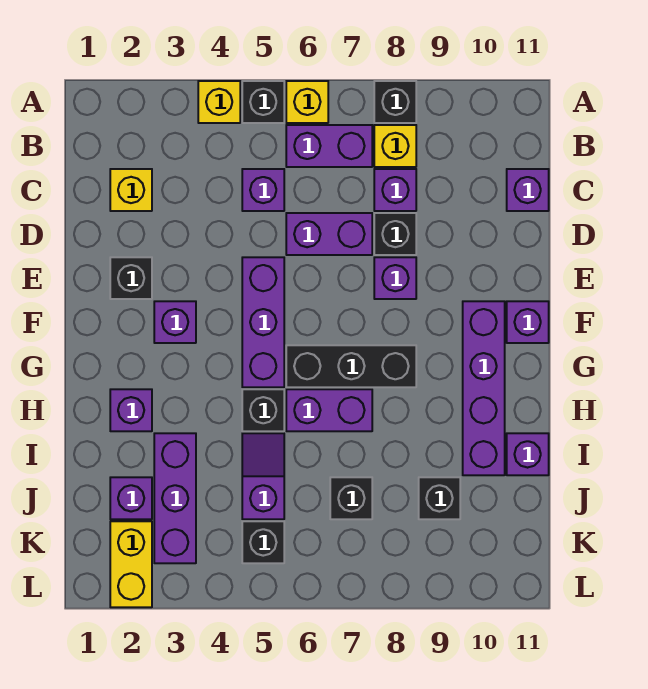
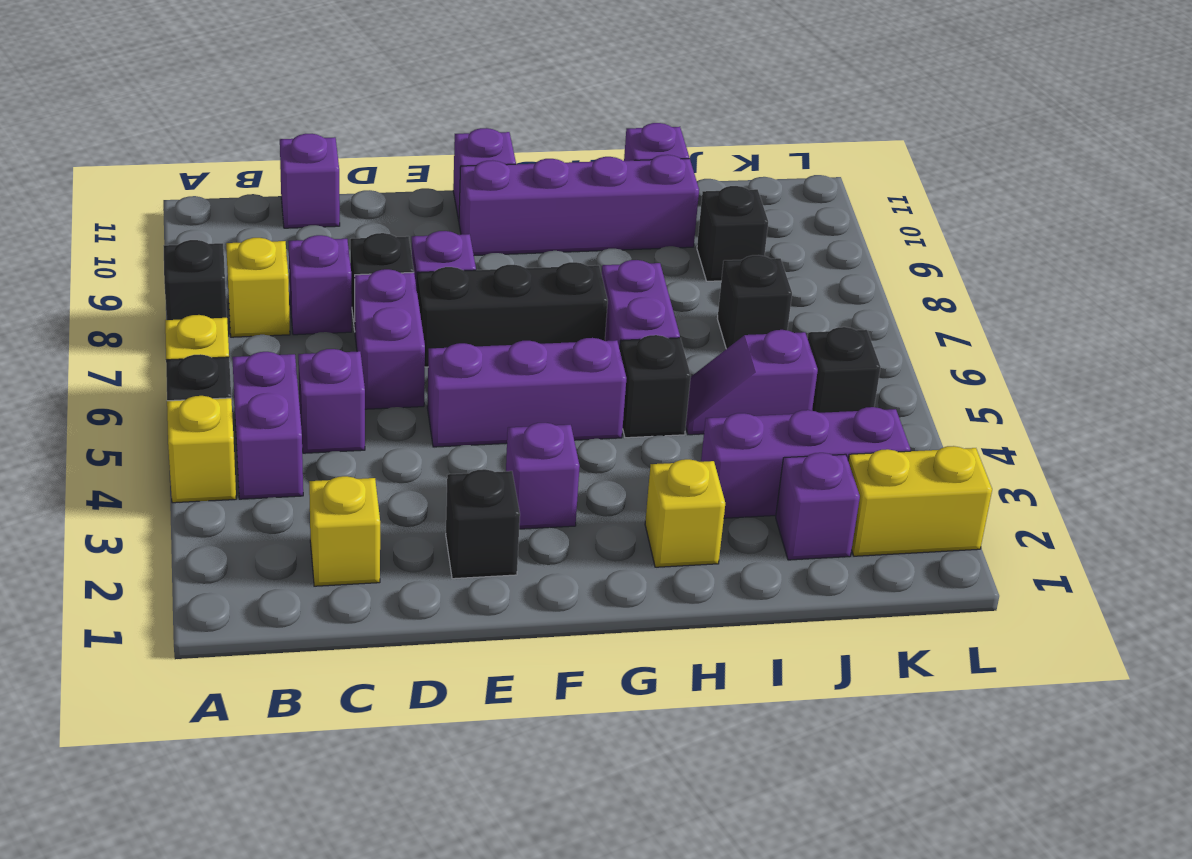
purple 1x2 brick [286,125,372,167] -> purple 1x2 brick moved to [232,352,303,499]
black 1x3 brick [286,345,416,387] -> black 1x3 brick turned to [417,262,608,367]
purple 1x1 brick [110,389,152,431] -> yellow 1x1 brick [645,459,725,567]

